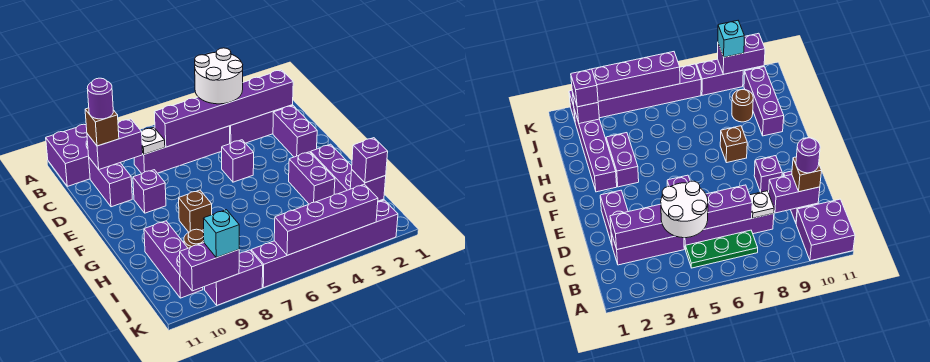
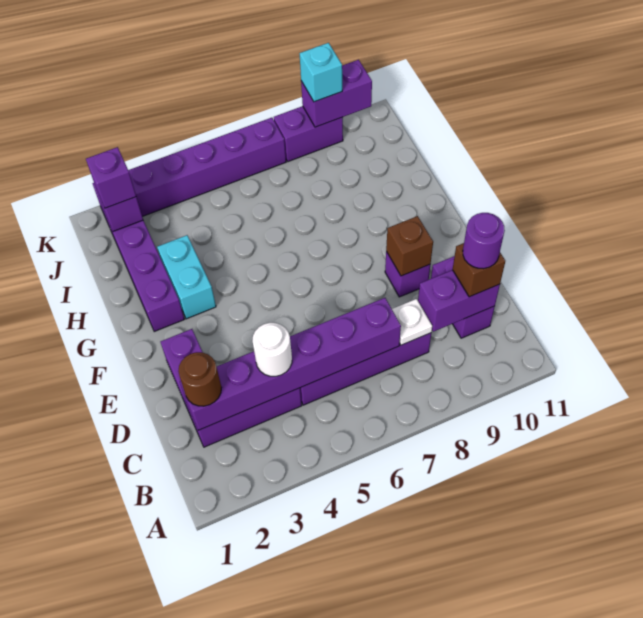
purple 2x2 brick [46,124,90,186] -> none
white 2x2 round brick [195,48,243,104] -> white 1x1 round brick [253,323,292,376]
green 1x3 plate [686,230,758,268] -> none
purple 1x1 brick [221,140,254,182] -> none
purple 1x2 brick [289,152,335,204] -> cyan 1x2 brick [157,235,216,319]
brown 1x1 brick [179,190,212,232] -> brown 1x1 brick moved to [386,216,433,276]
purple 1x3 brick [144,221,203,298] -> none
brown 1x1 round brick [184,229,204,248] -> brown 1x1 round brick moved to [178,352,221,406]
purple 1x4 brick [274,184,378,255] -> none

